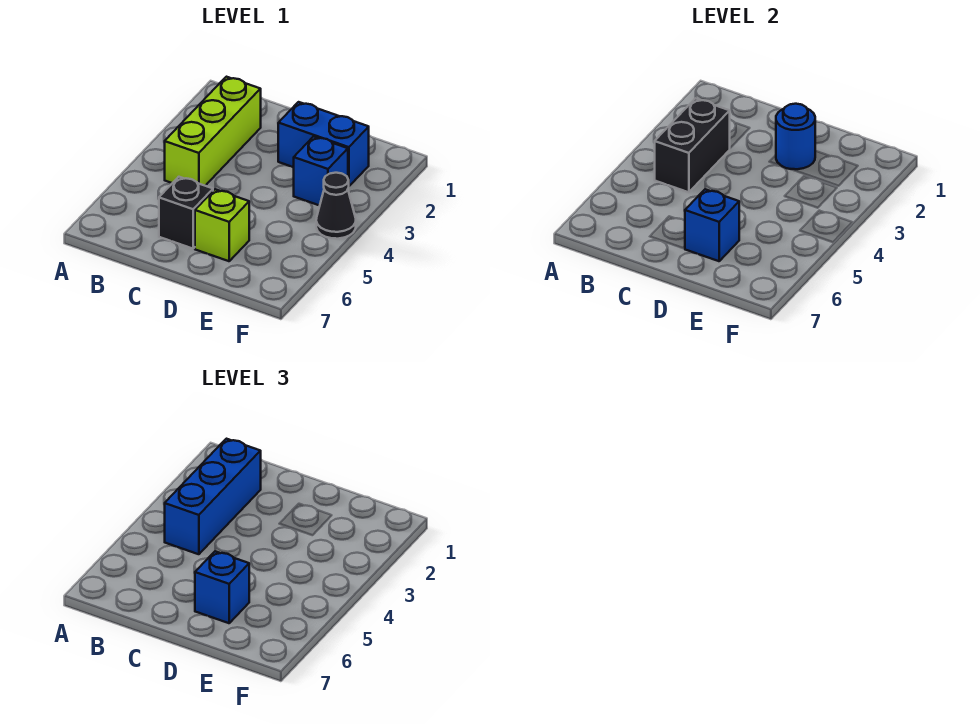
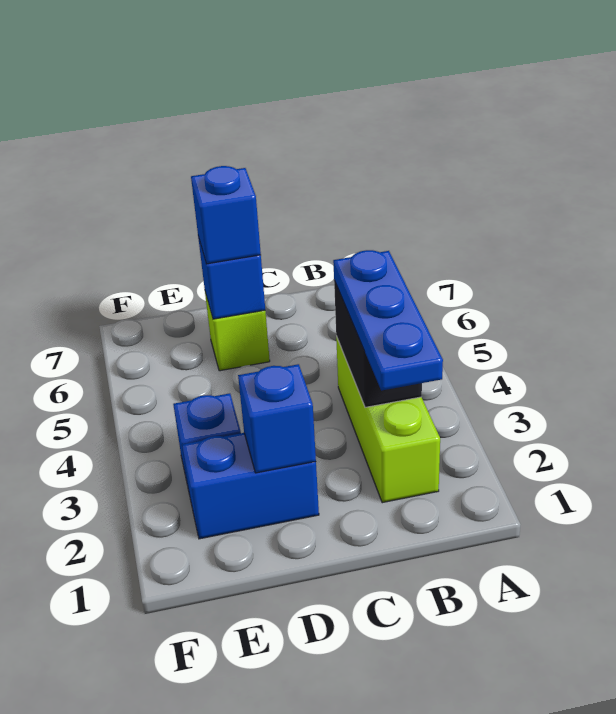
blue 1x3 brick [165,439,261,554] -> blue 1x3 plate [333,250,443,391]
black 1x1 brick [159,177,213,249] -> none
blue 1x1 round brick [776,104,815,169] -> blue 1x1 brick [238,364,316,473]
black 1x1 cone [316,173,356,239] -> none

